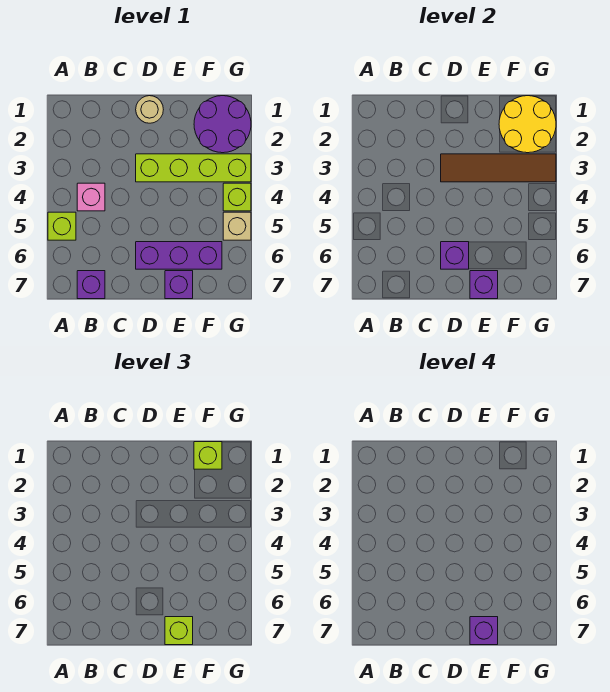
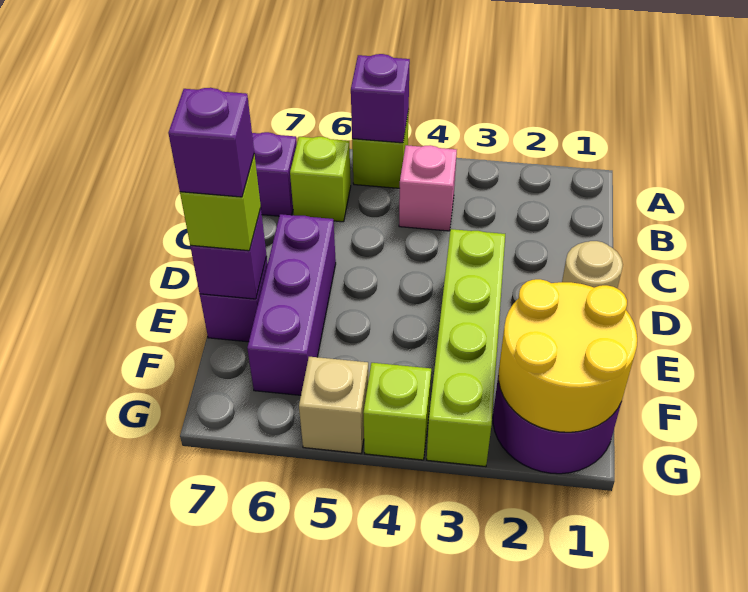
brown 1x4 tile [441,154,556,182] -> none
purple 1x1 brick [441,242,469,269] -> purple 1x1 brick moved to [351,54,410,143]
lime 1x1 brick [194,442,222,469] -> lime 1x1 brick moved to [290,137,351,222]

